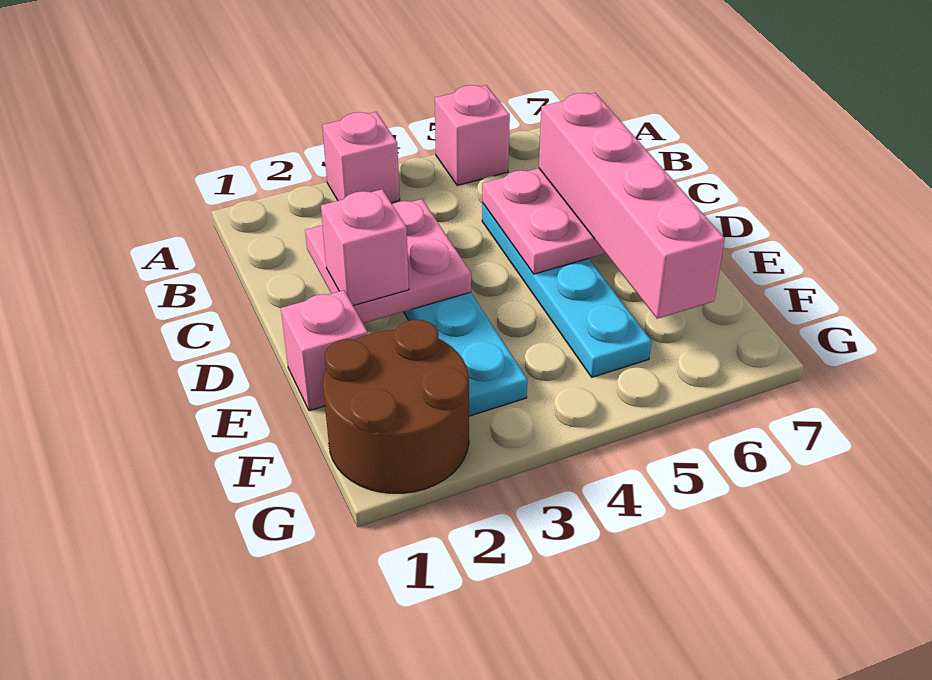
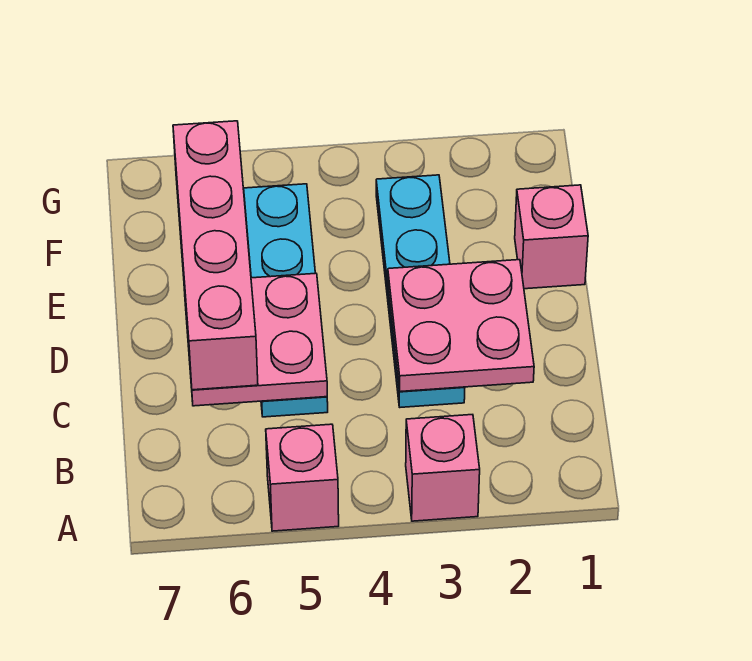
pink 1x1 brick [321,189,409,306] -> none
brown 2x2 round brick [323,320,469,493] -> none

